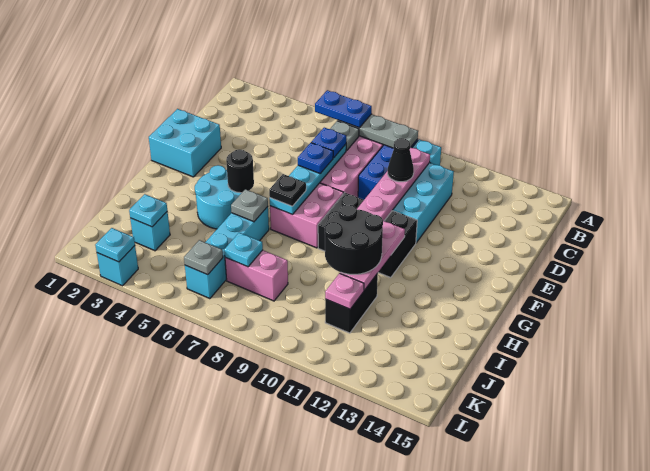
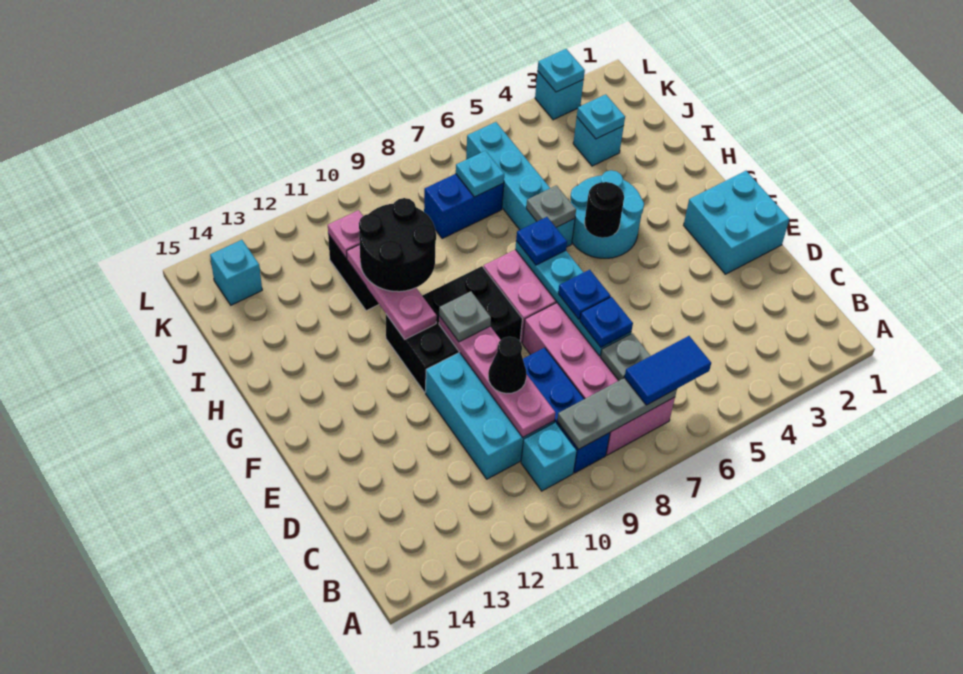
blue 1x2 plate [315,90,372,128] -> blue 1x2 tile [624,336,711,405]
black 1x1 plate [269,174,306,206] -> blue 1x1 plate [516,217,567,265]
pink 1x2 brick [225,250,288,301] -> blue 1x2 brick [424,174,504,239]
grey 1x1 plate [184,240,223,275] -> grey 1x1 plate moved to [439,291,491,342]
none -> cyan 1x1 brick [210,240,262,305]

